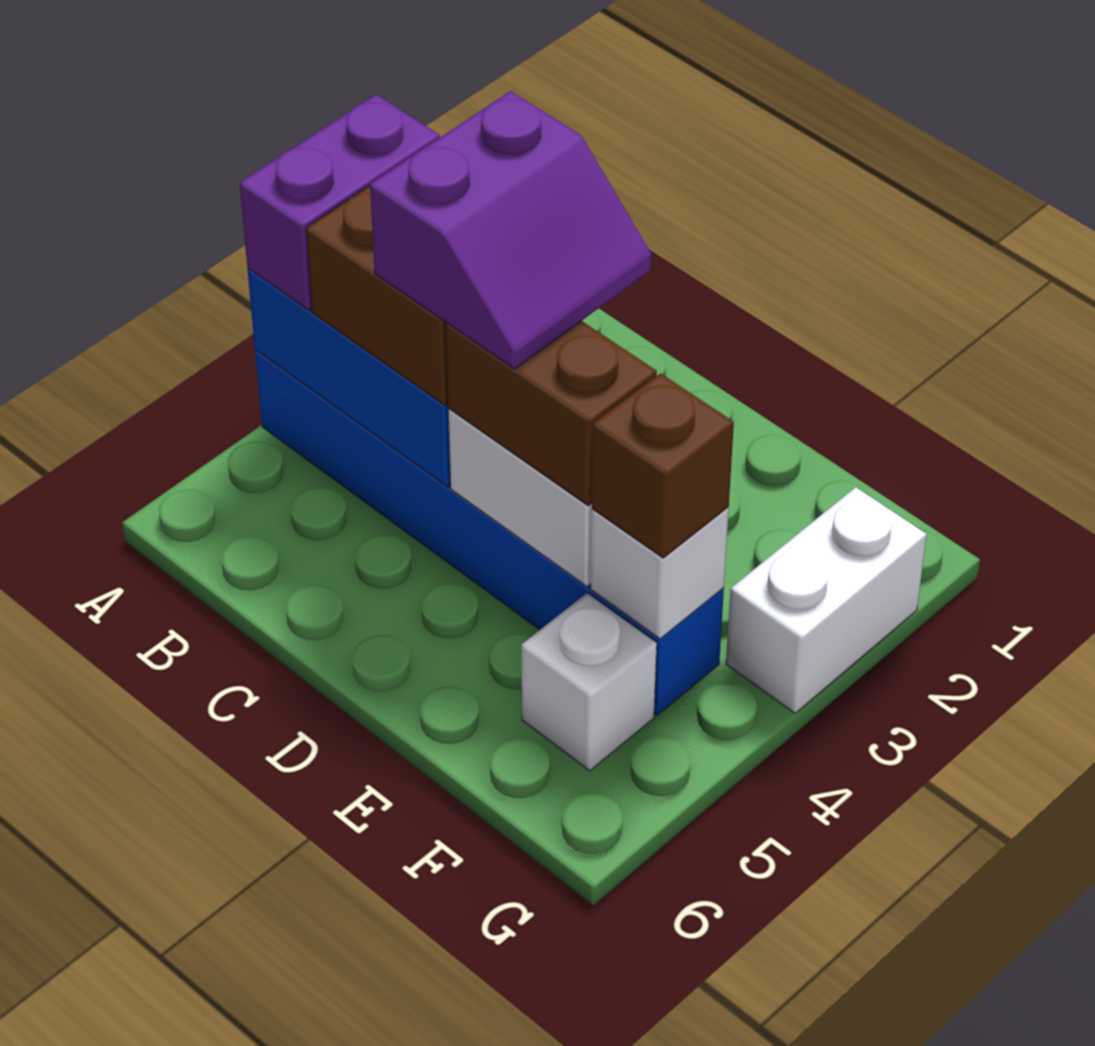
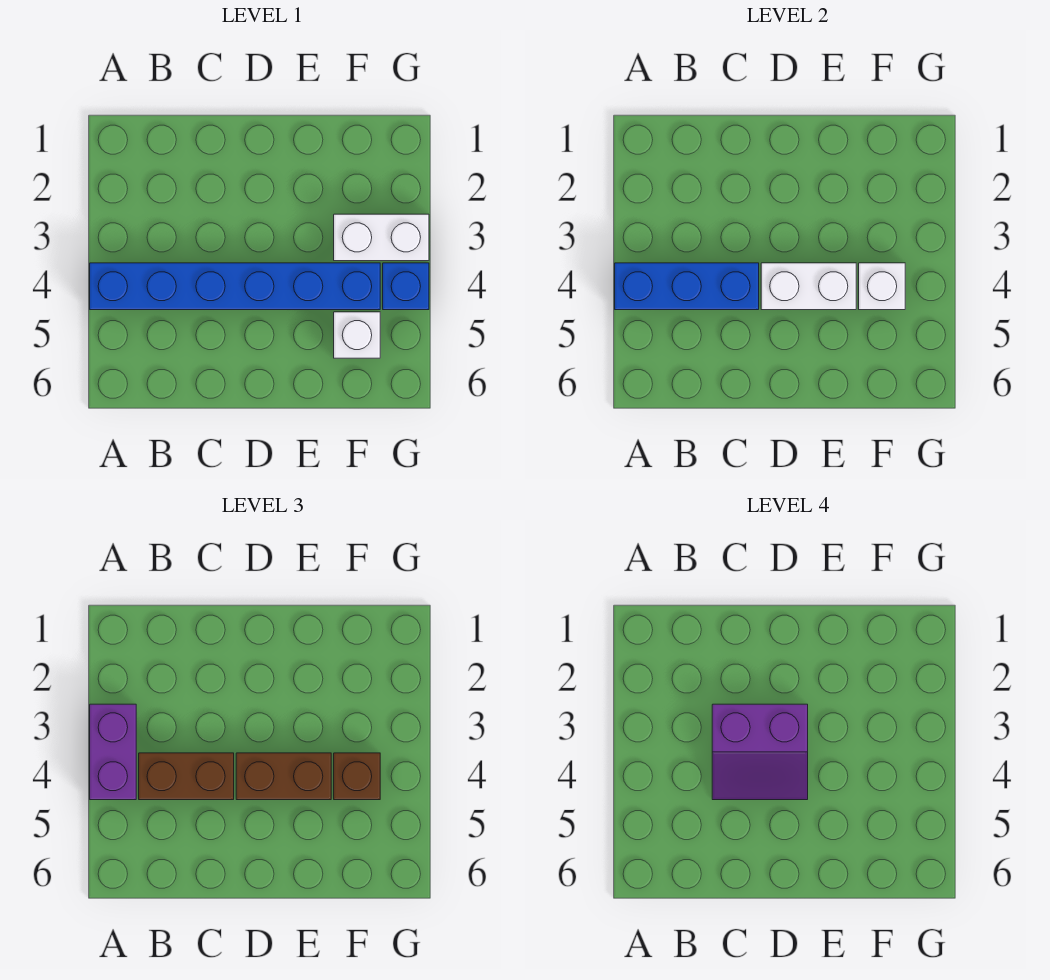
purple 2x2 slope [370,91,652,369] -> purple 2x2 slope turned to [712,704,808,800]
white 1x2 brick [726,487,927,713] -> white 1x2 brick turned to [334,214,429,261]
none -> blue 1x1 brick [383,263,429,310]

